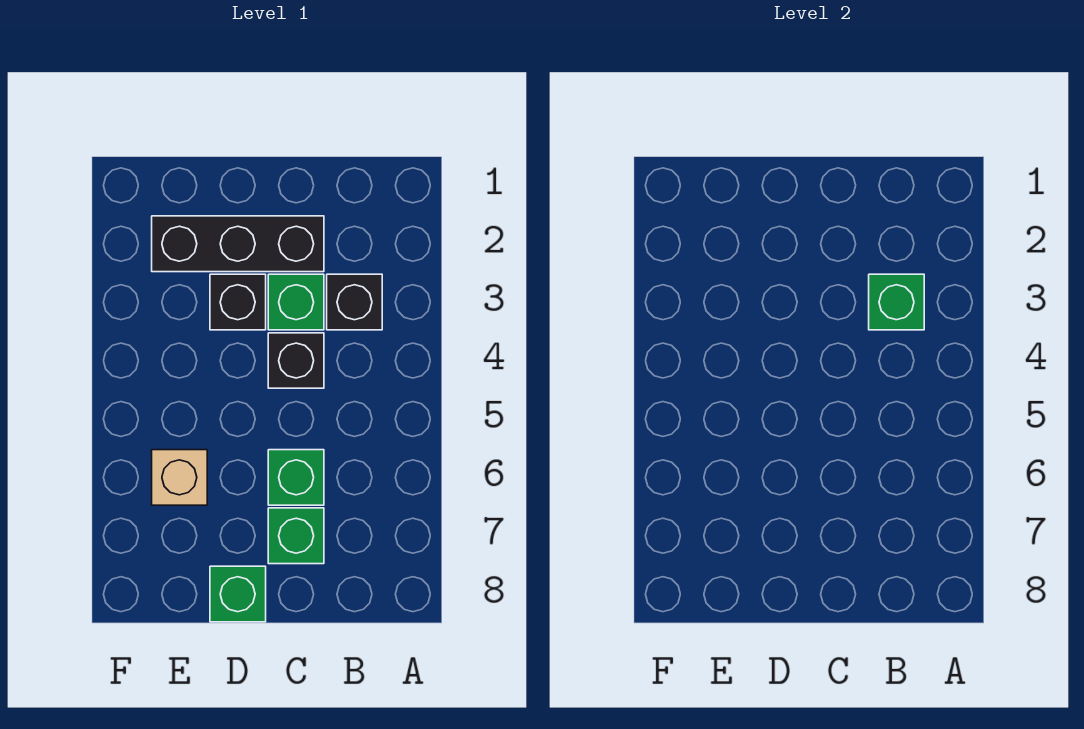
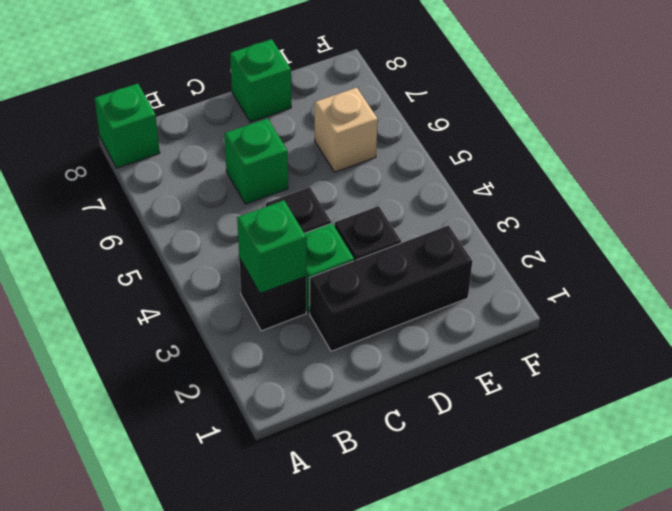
green 1x1 brick [268,508,324,564] -> green 1x1 brick moved to [95,84,160,168]

